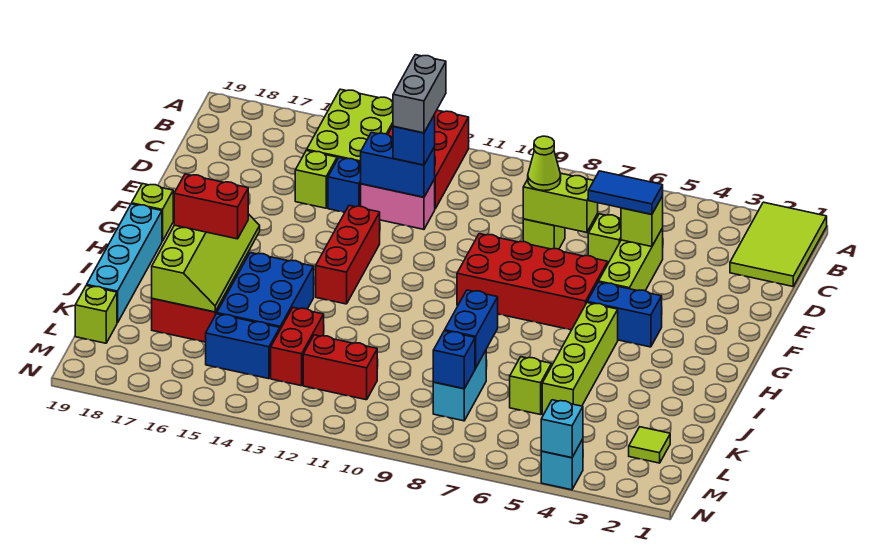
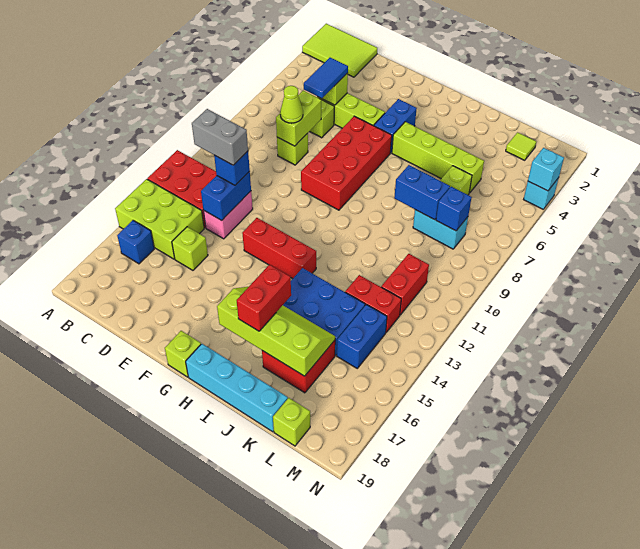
blue 1x1 brick [328,158,361,212] -> blue 1x1 brick moved to [117,220,154,264]

